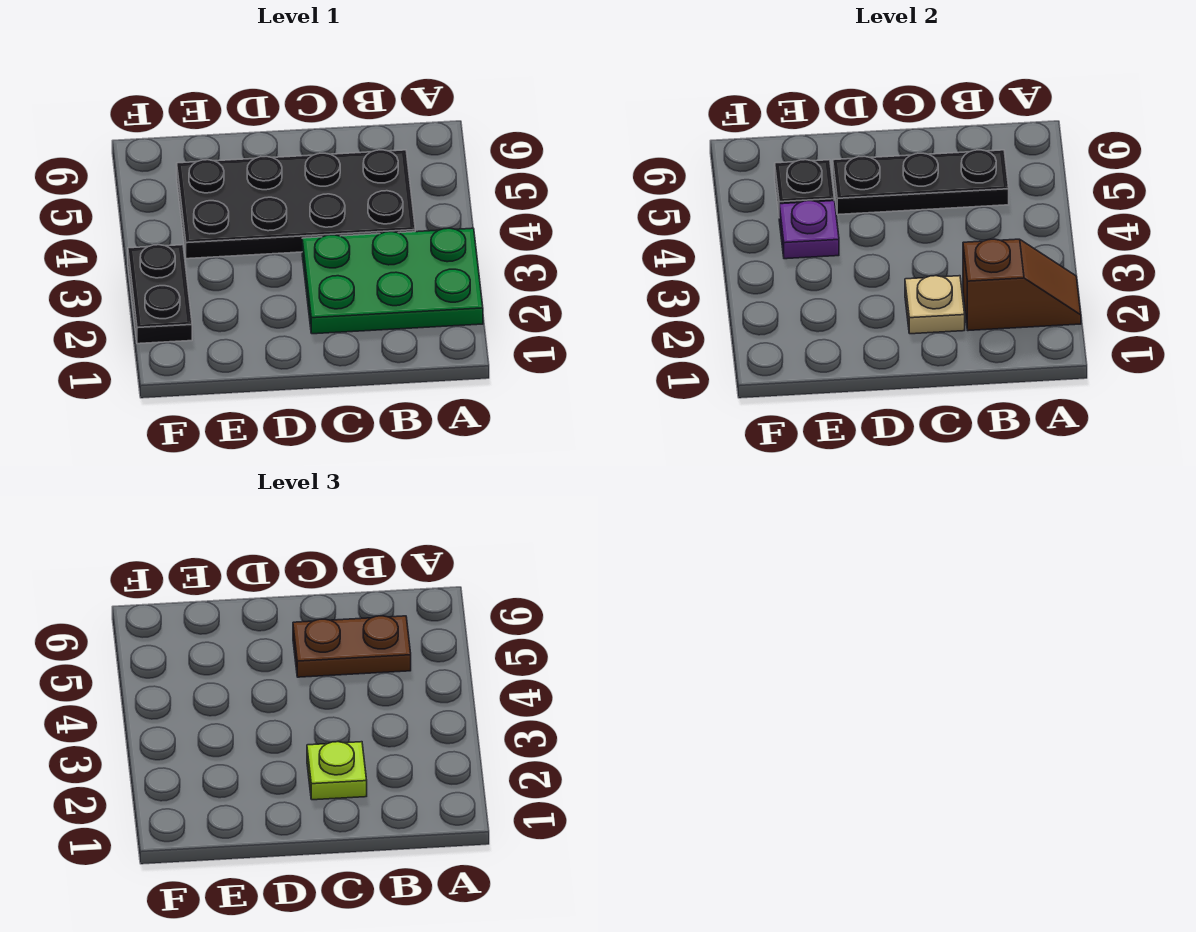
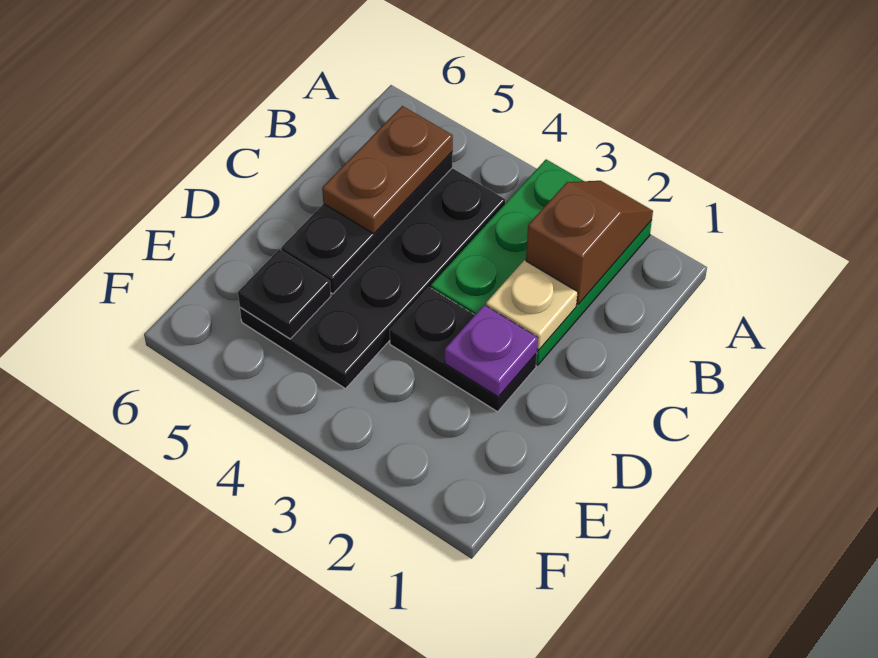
lime 1x1 plate [307,742,367,800] -> none
purple 1x1 plate [779,201,839,259] -> purple 1x1 plate moved to [445,305,538,397]
black 1x2 plate [128,245,192,344] -> black 1x2 plate moved to [390,287,537,412]

